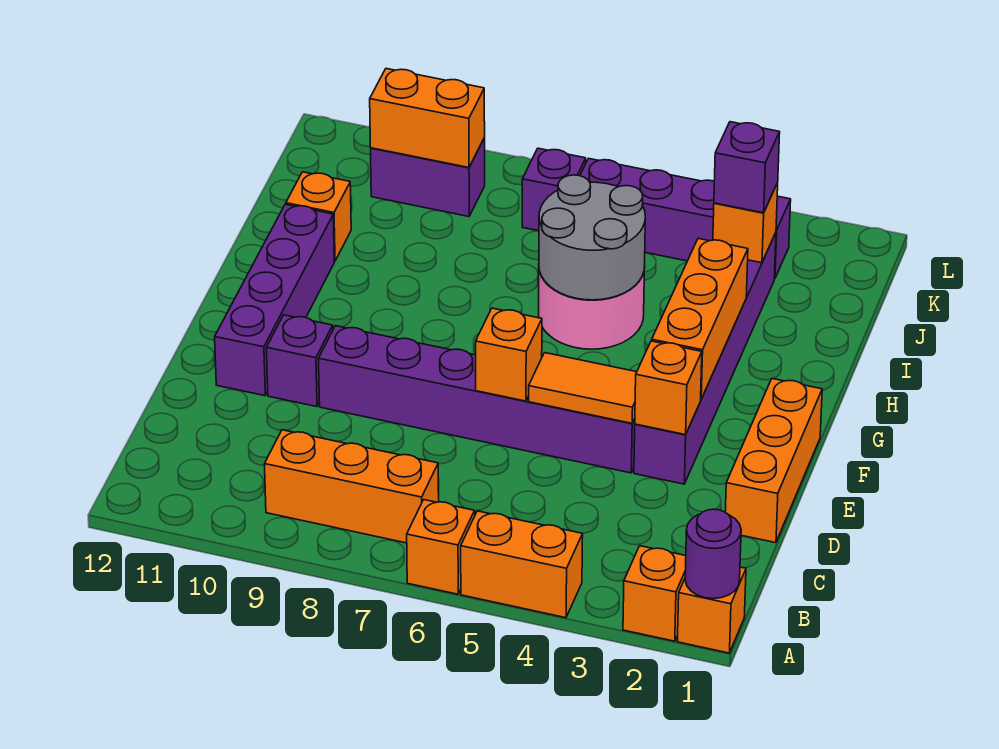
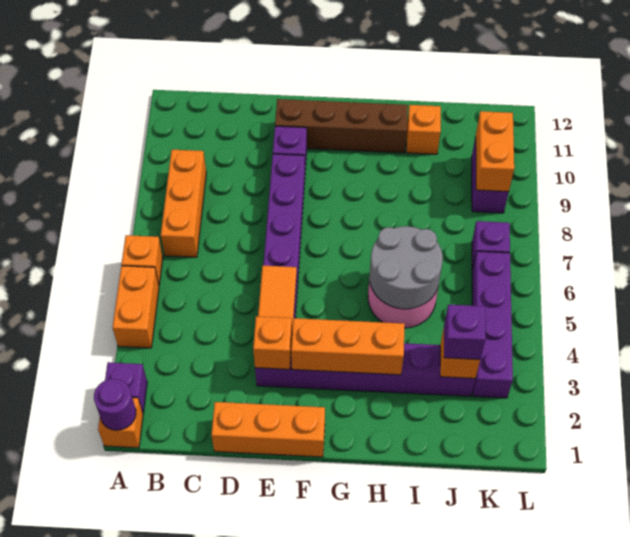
orange 1x1 brick [623,546,686,641] -> purple 1x1 brick [105,362,147,413]
orange 1x1 brick [476,308,542,401] -> none
purple 1x4 brick [215,204,334,396] -> brown 1x4 brick [275,99,408,153]

